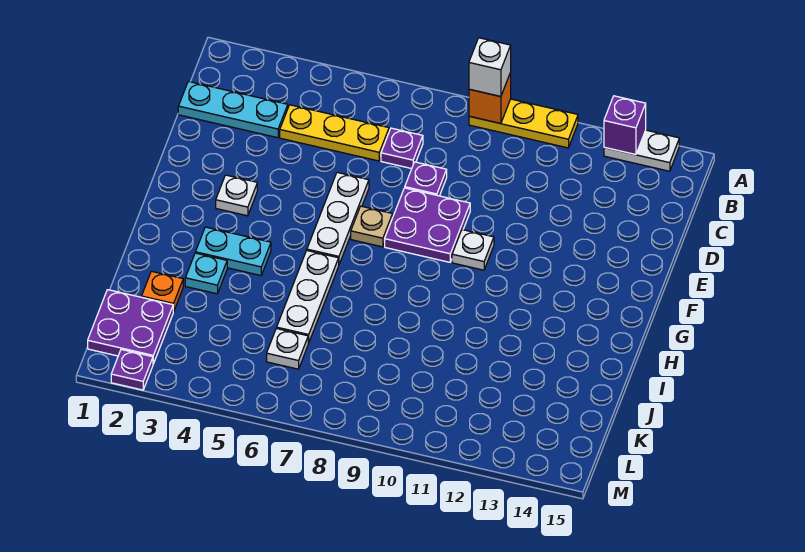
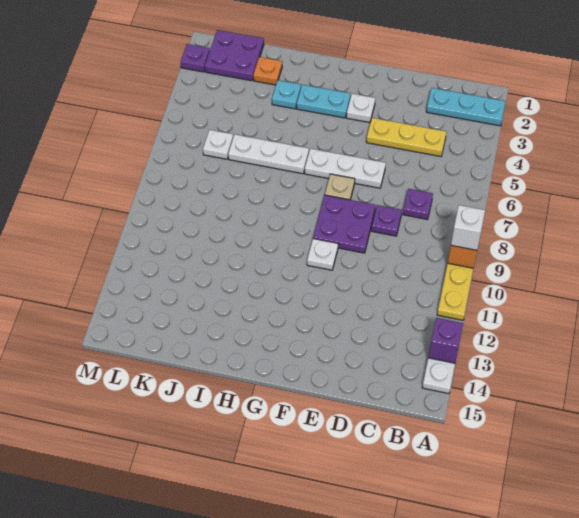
cyan 1x3 plate [178,81,288,138] -> cyan 1x3 plate turned to [426,88,506,126]
yellow 1x3 plate [280,105,389,161] -> yellow 1x3 plate turned to [366,118,446,156]
cyan 1x2 plate [196,227,271,275] -> cyan 1x2 plate turned to [297,85,350,118]

